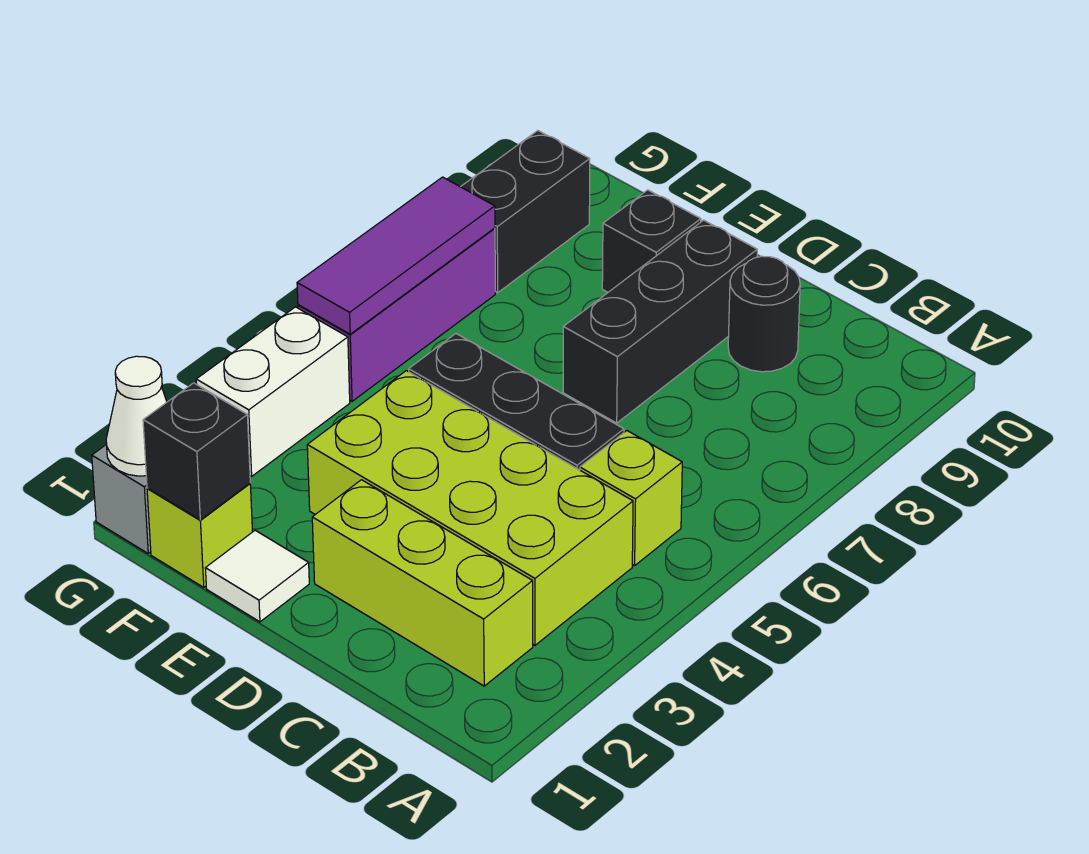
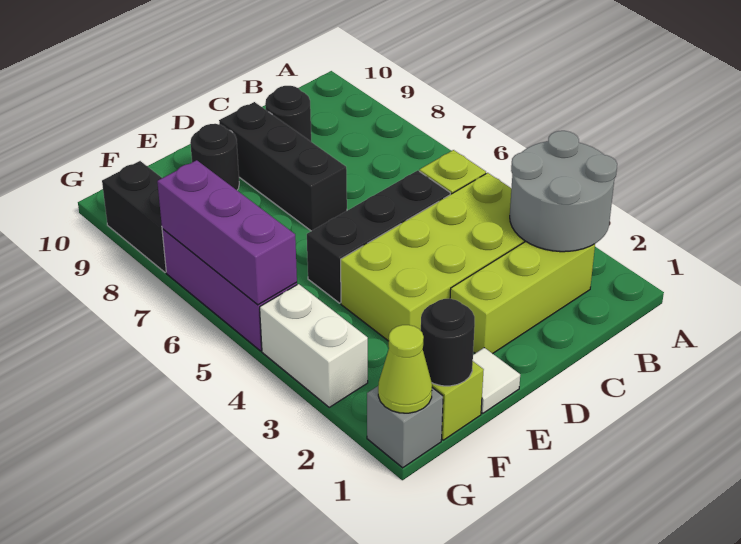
none -> grey 2x2 round brick [510,131,617,252]
black 1x1 brick [602,190,701,292] -> black 1x1 round brick [190,124,239,190]
black 1x1 brick [143,383,250,520] -> black 1x1 round brick [421,299,475,386]
white 1x1 cone [106,356,167,476] -> lime 1x1 cone [378,325,432,413]
purple 1x3 tile [297,177,495,334] -> purple 1x3 brick [157,160,297,305]

